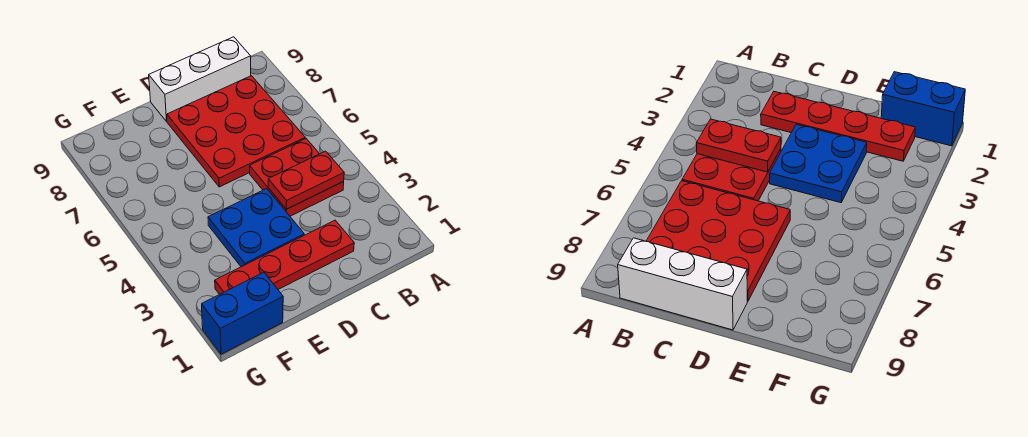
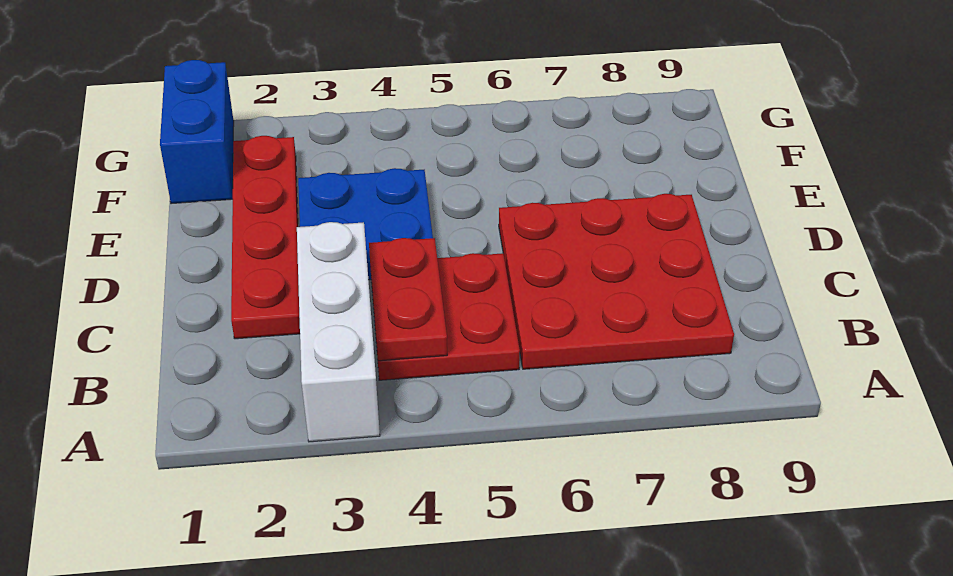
white 1x3 brick [149,37,251,122] -> white 1x3 brick moved to [297,222,380,442]

